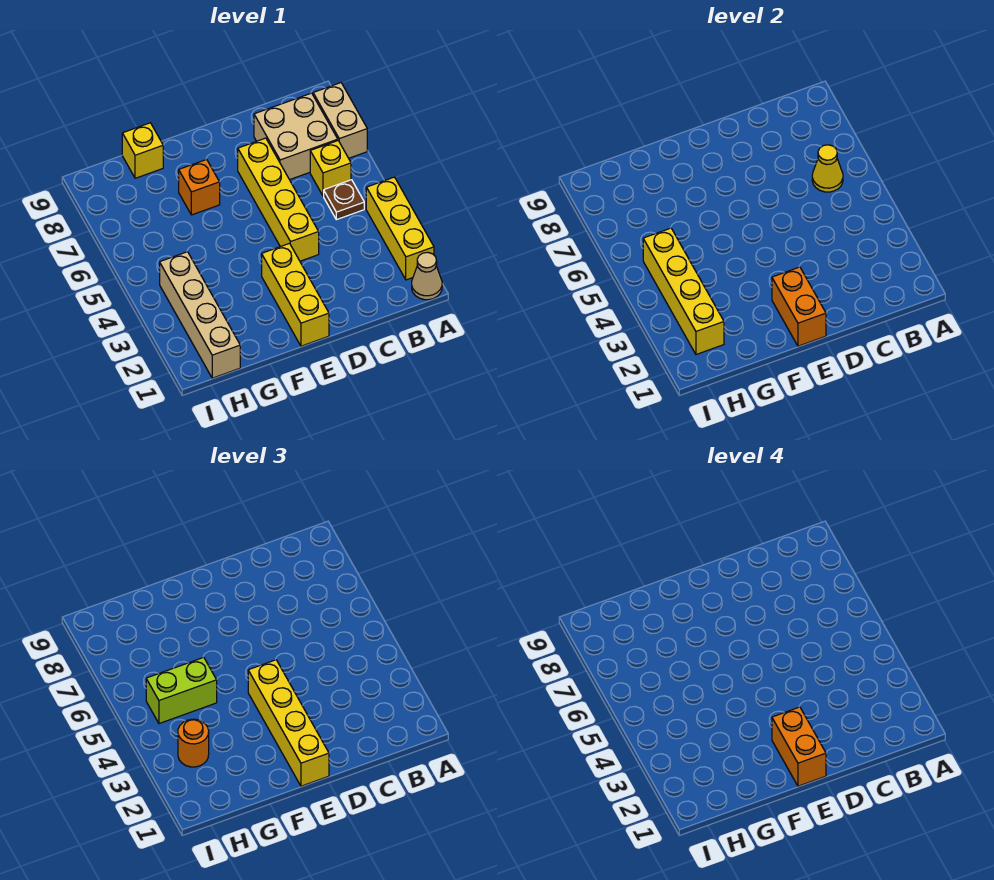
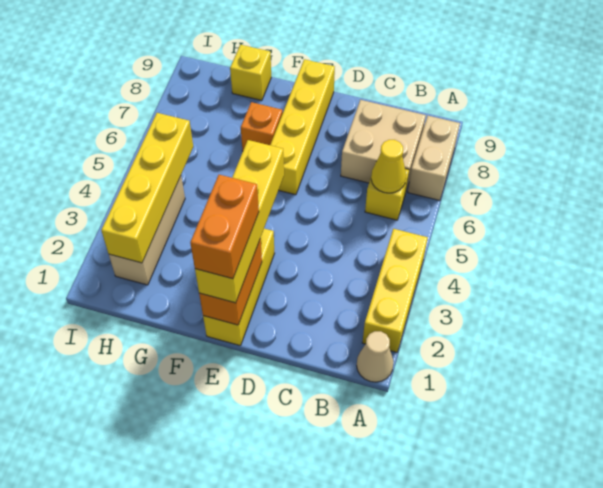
brown 1x1 plate [324,180,364,220] -> none
yellow 1x4 brick [238,138,319,261] -> yellow 1x4 brick moved to [270,59,335,195]
lime 1x2 brick [146,657,217,724] -> none
tan 1x4 brick [160,252,240,378] -> tan 1x3 brick [109,176,185,285]
orange 1x1 round brick [178,719,209,767] -> none

